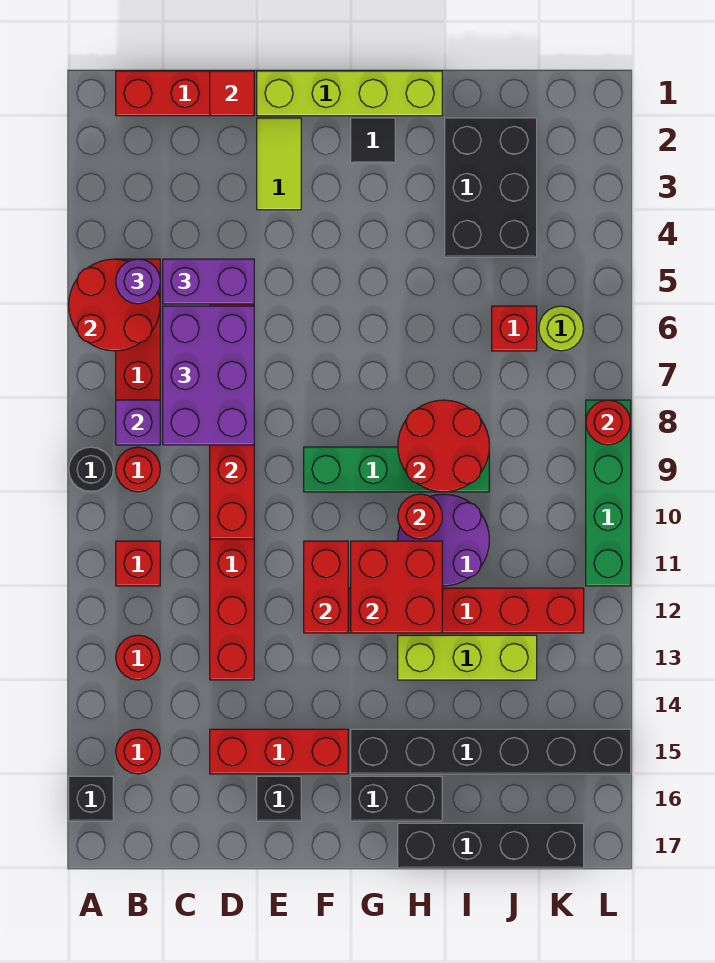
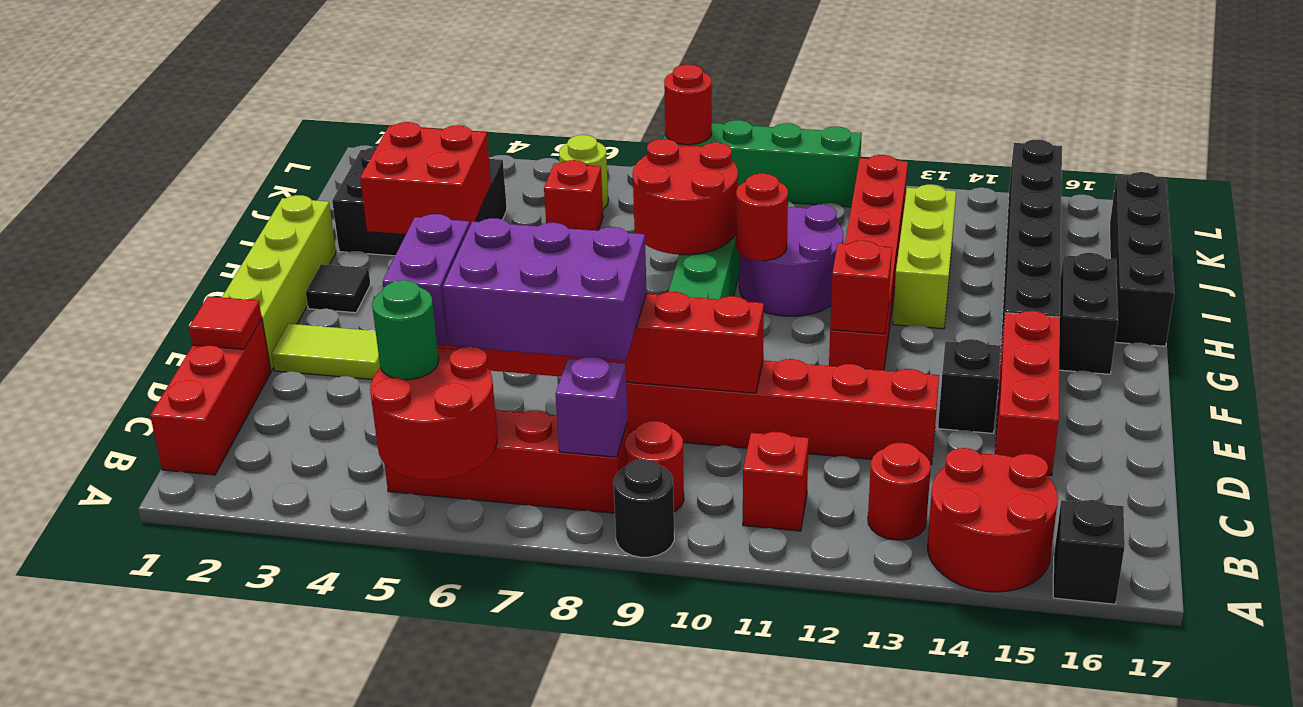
purple 1x1 round brick [116,259,160,304] -> green 1x1 round brick [372,280,439,380]
red 1x1 round brick [116,729,160,774] -> red 2x2 round brick [927,448,1058,592]
black 1x1 brick [257,776,301,821] -> black 1x1 brick moved to [938,339,1001,433]
red 1x2 brick [304,541,348,633] -> red 1x1 brick [830,240,892,334]
red 2x2 brick [351,541,442,633] -> red 2x2 brick moved to [360,122,491,234]

